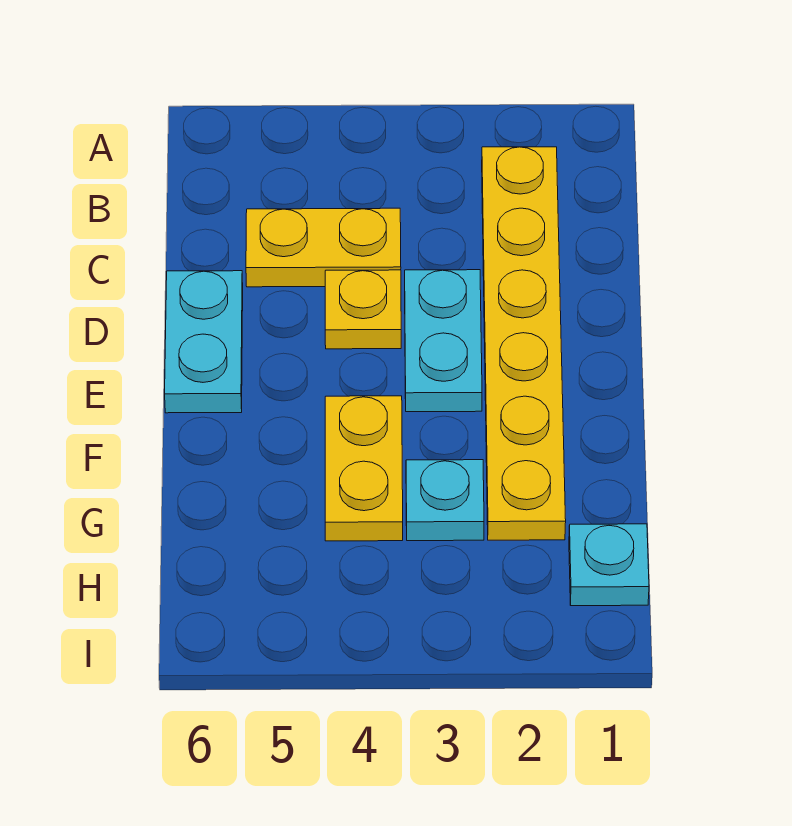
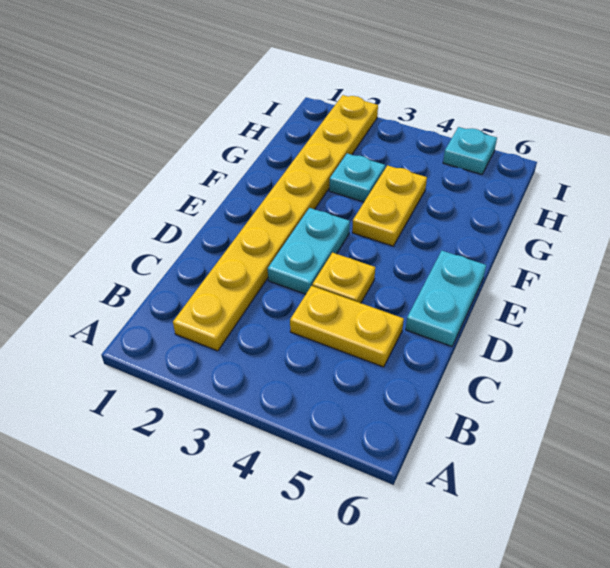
yellow 1x6 plate [482,147,566,540] -> yellow 1x8 plate [173,95,378,351]
cyan 1x1 plate [569,524,649,606] -> cyan 1x1 plate moved to [443,127,497,174]

